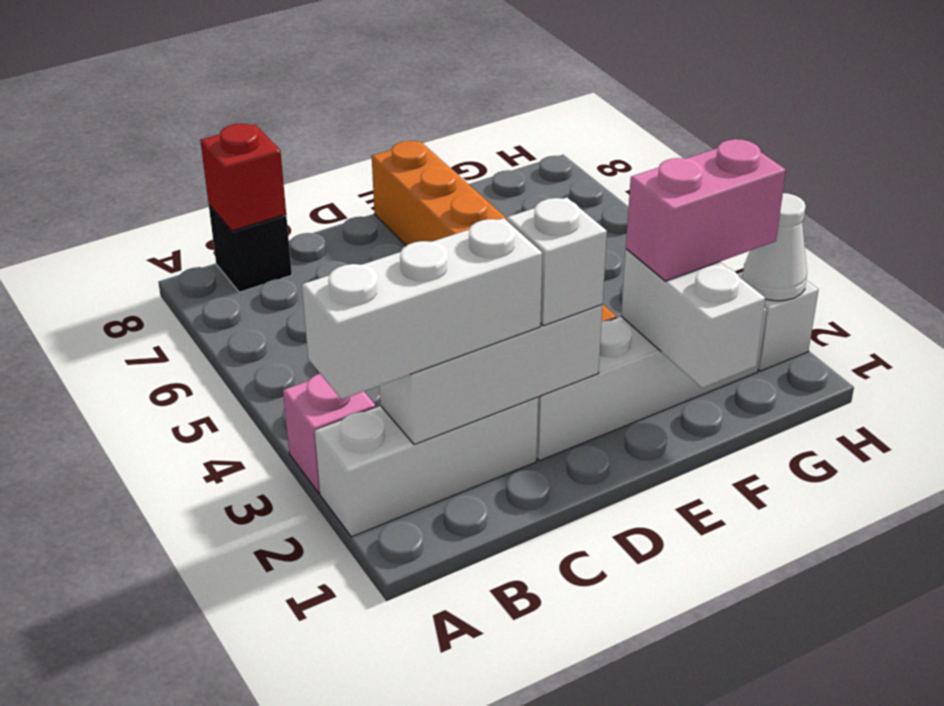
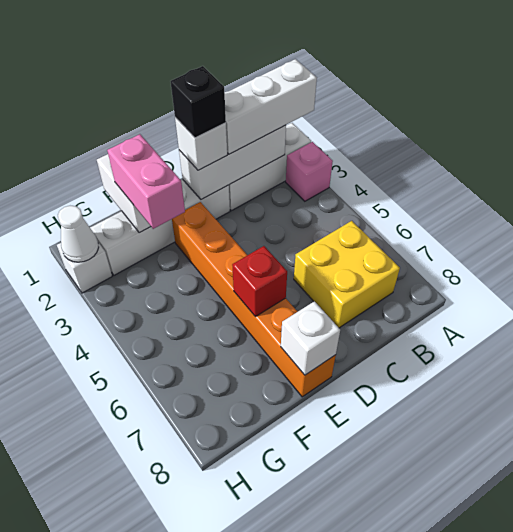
none -> yellow 2x2 brick [294,221,400,328]
black 1x1 brick [209,205,292,292] -> black 1x1 brick moved to [171,66,226,138]
red 1x1 brick [200,124,286,231] -> red 1x1 brick moved to [232,246,287,317]
none -> white 1x1 brick [281,301,340,375]
pink 1x2 brick [626,139,786,281] -> pink 1x2 brick turned to [107,134,185,229]

